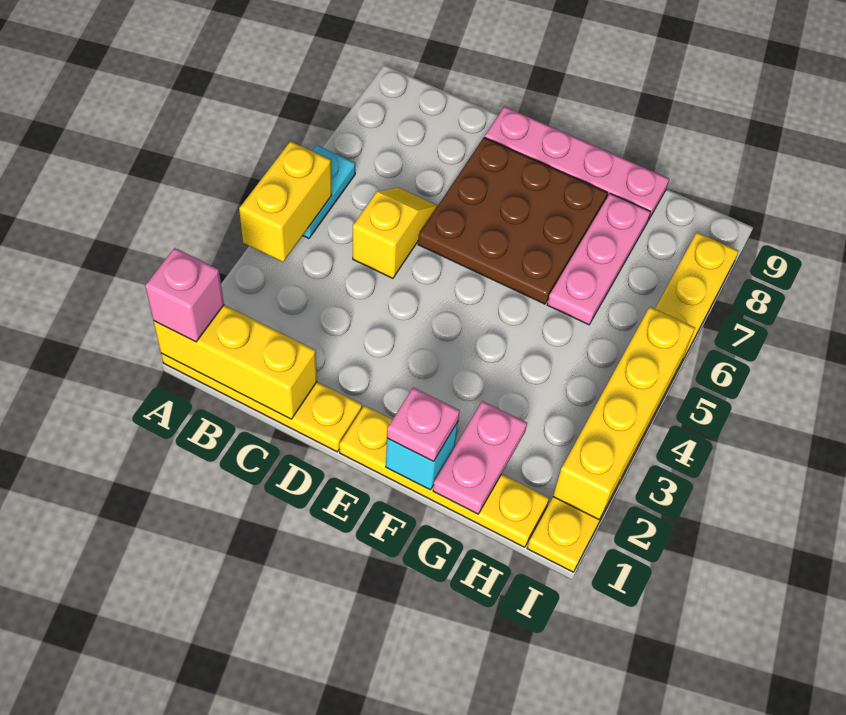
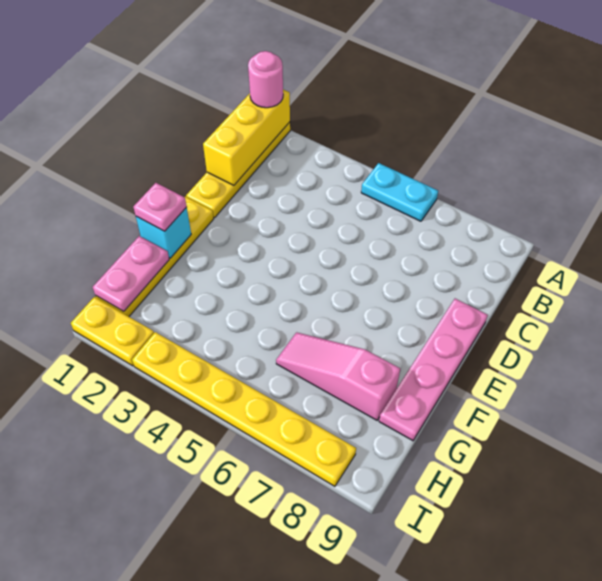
pink 1x1 brick [145,248,224,342] -> pink 1x1 round brick [248,51,283,108]
yellow 1x2 brick [239,141,332,262] -> none
yellow 1x2 slope [353,188,438,278] -> none
brown 3x3 plate [418,137,608,304] -> none
pink 1x2 plate [433,401,527,514] -> pink 1x2 plate turned to [93,236,169,311]
pink 1x3 plate [547,194,650,325] -> pink 1x3 slope [276,332,400,420]
yellow 1x4 brick [553,307,695,520] -> none

